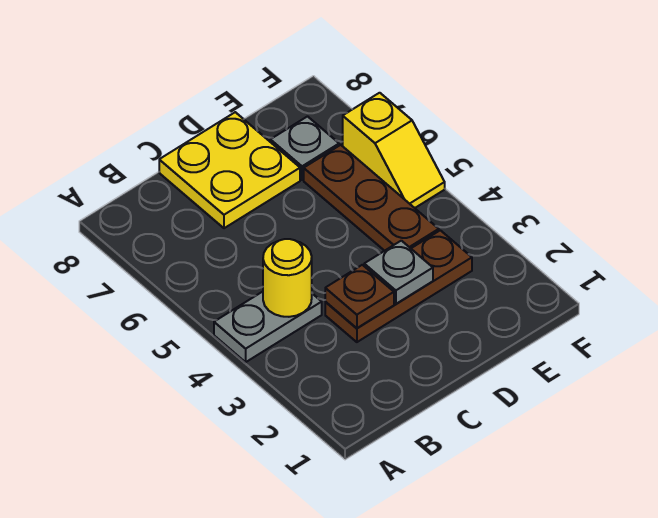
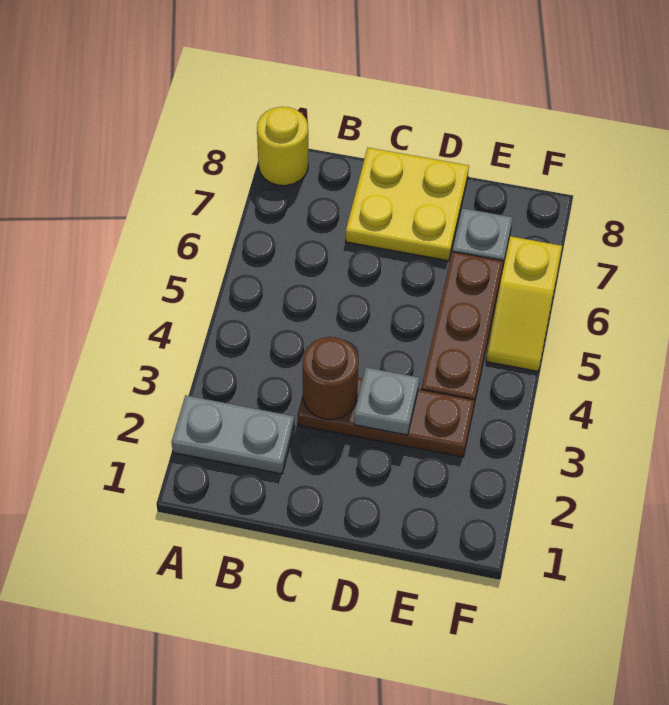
grey 1x2 plate [214,292,322,362] -> grey 1x2 plate moved to [172,395,295,474]
yellow 1x1 round brick [263,239,312,317] -> yellow 1x1 round brick moved to [257,107,308,186]
brown 1x1 plate [325,265,394,328] -> brown 1x1 round brick [303,337,358,420]

